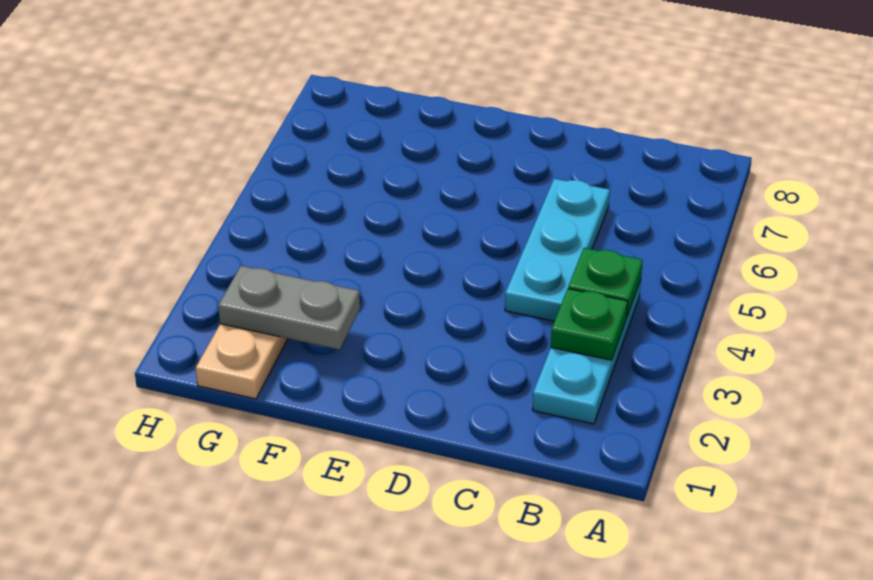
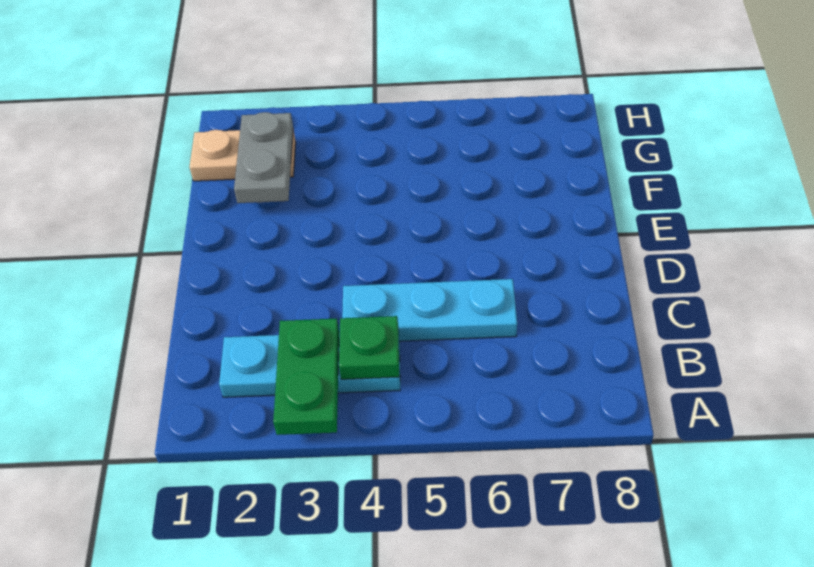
green 1x1 plate [551,289,628,360] -> green 1x2 plate [273,318,339,435]

